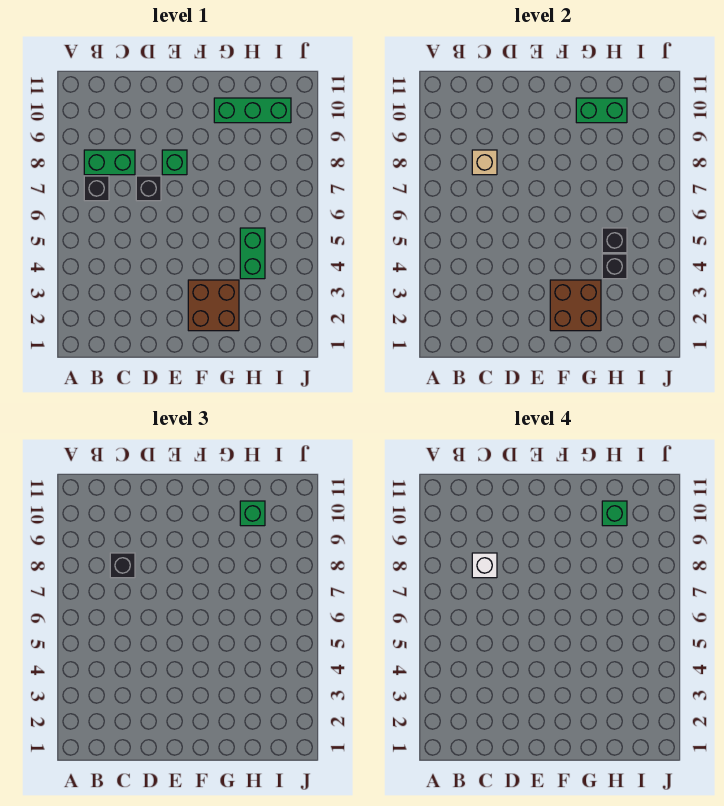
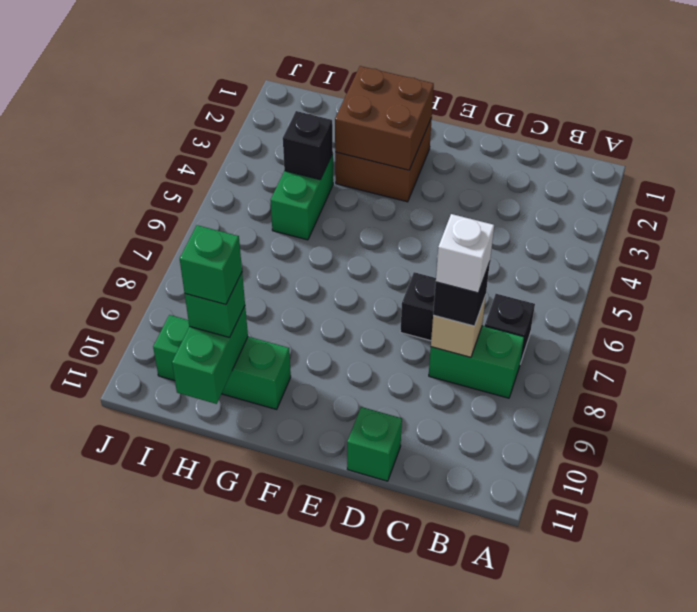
green 1x1 brick [162,150,187,175] -> green 1x1 brick moved to [347,407,402,481]
green 1x2 brick [576,98,627,123] -> green 1x2 brick turned to [172,306,248,404]
black 1x1 brick [602,228,627,253] -> none

